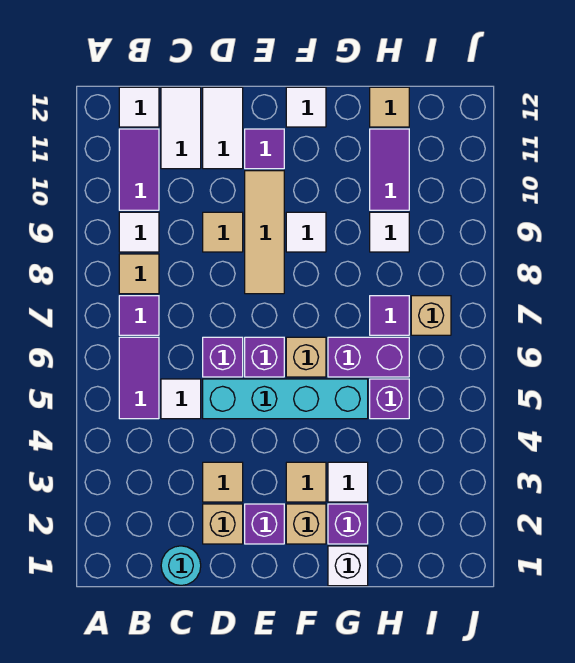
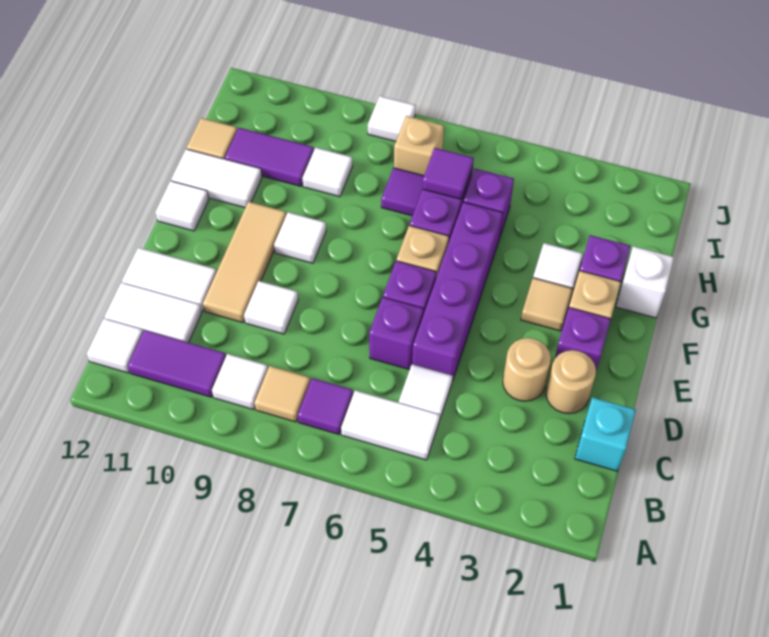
purple 1x2 tile [119,337,159,419] -> white 1x2 tile [341,390,440,460]
cyan 1x1 round brick [161,546,201,585] -> cyan 1x1 brick [575,397,636,471]
tan 1x1 brick [203,504,243,544] -> tan 1x1 round brick [546,350,596,414]
tan 1x1 tile [203,462,243,502] -> tan 1x1 round brick [503,338,551,401]
cyan 1x4 brick [203,379,368,419] -> purple 1x4 brick [412,202,503,381]
tan 1x1 tile [203,212,243,252] -> white 1x1 tile [244,281,298,334]
tan 1x3 tile [245,171,284,294] -> tan 1x3 tile turned to [203,202,286,323]
purple 1x1 tile [245,129,284,169] -> purple 1x1 tile moved to [422,148,474,200]
none -> white 1x2 tile [171,149,262,208]
none -> white 1x1 tile [368,96,416,142]

